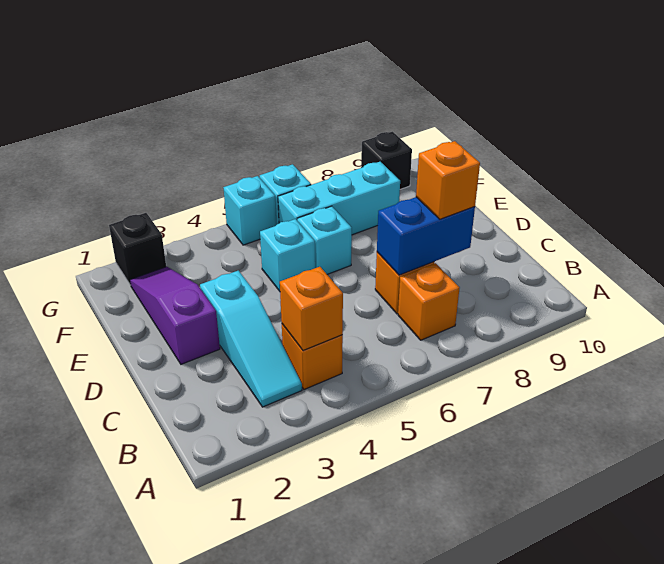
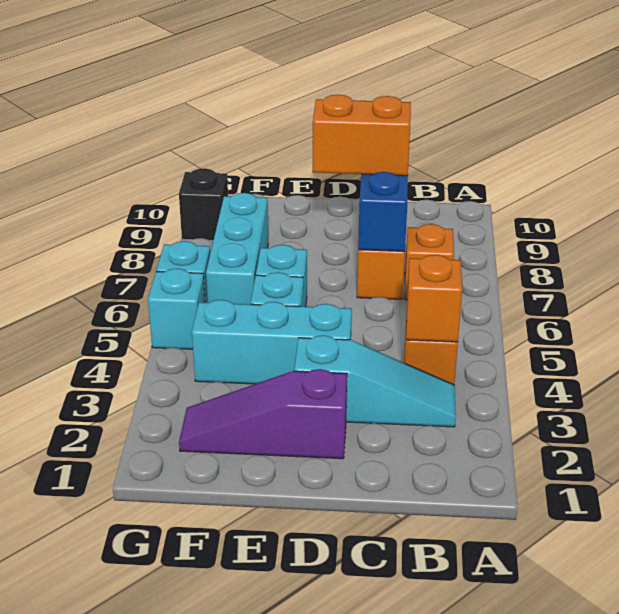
orange 1x1 brick [416,141,480,219] -> orange 1x2 brick [313,95,411,176]
none -> cyan 1x3 brick [192,300,352,384]
black 1x1 brick [109,213,166,285] -> none

